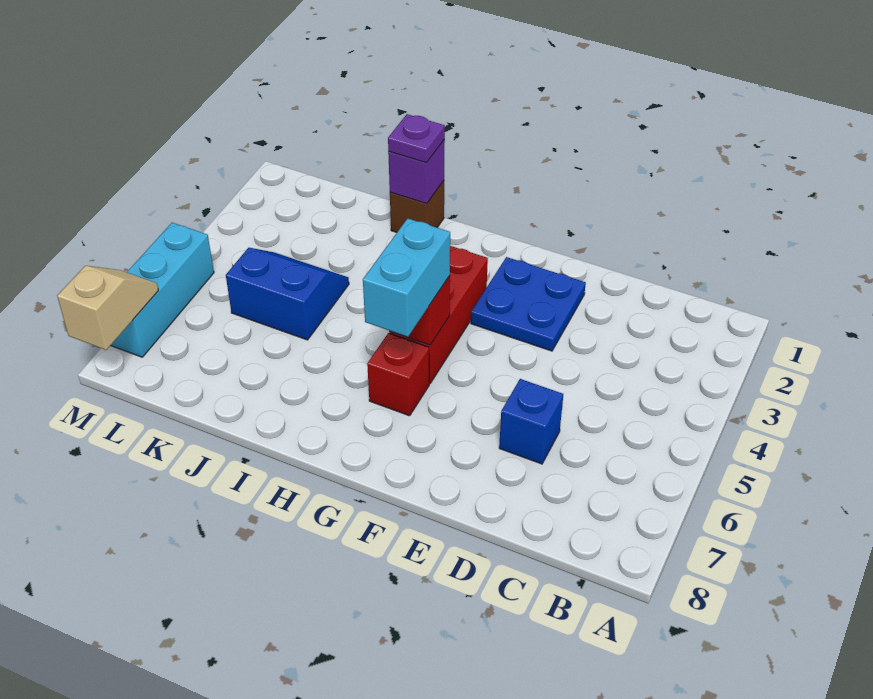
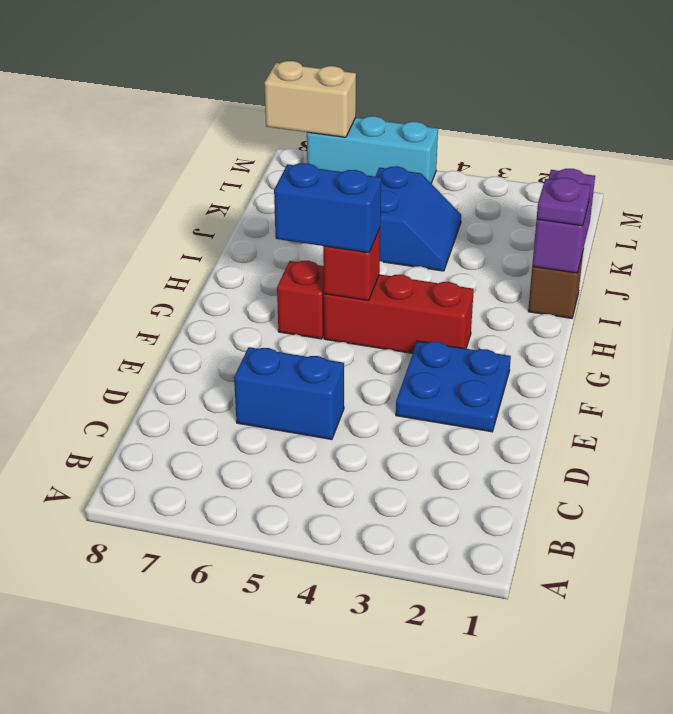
blue 1x1 brick [499,379,563,464] -> blue 1x2 brick [234,347,344,439]
cyan 1x2 brick [363,218,450,337] -> blue 1x2 brick [274,163,381,253]
purple 1x1 brick [388,140,445,204] -> purple 1x2 brick [532,169,595,273]
tan 1x2 slope [57,266,158,350] -> tan 1x2 brick [264,61,356,137]

